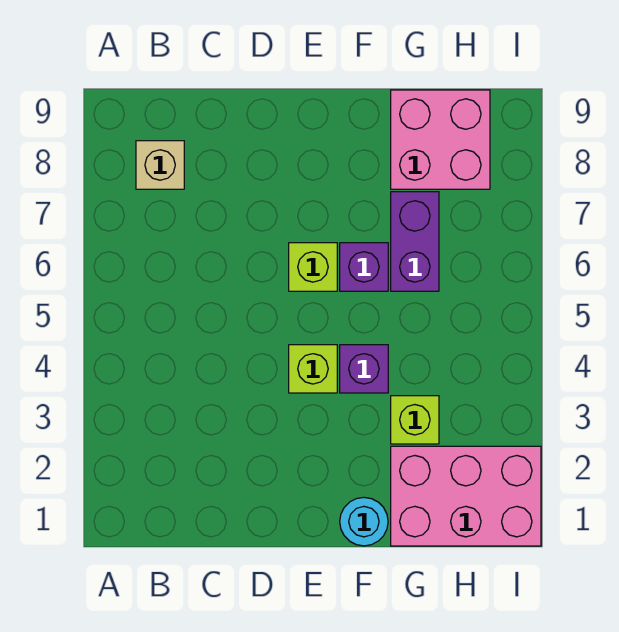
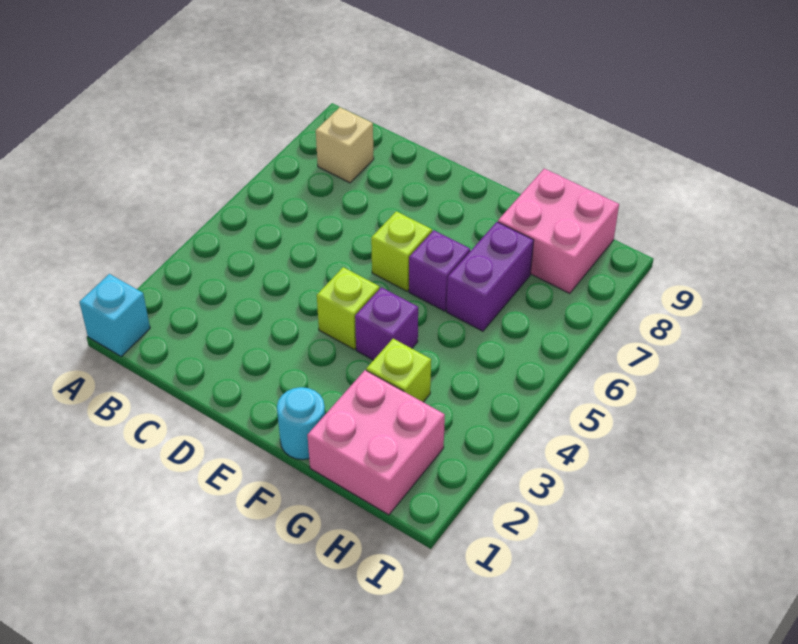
none -> cyan 1x1 brick [79,274,150,357]
pink 2x3 brick [391,446,541,546] -> pink 2x2 brick [307,370,445,515]

